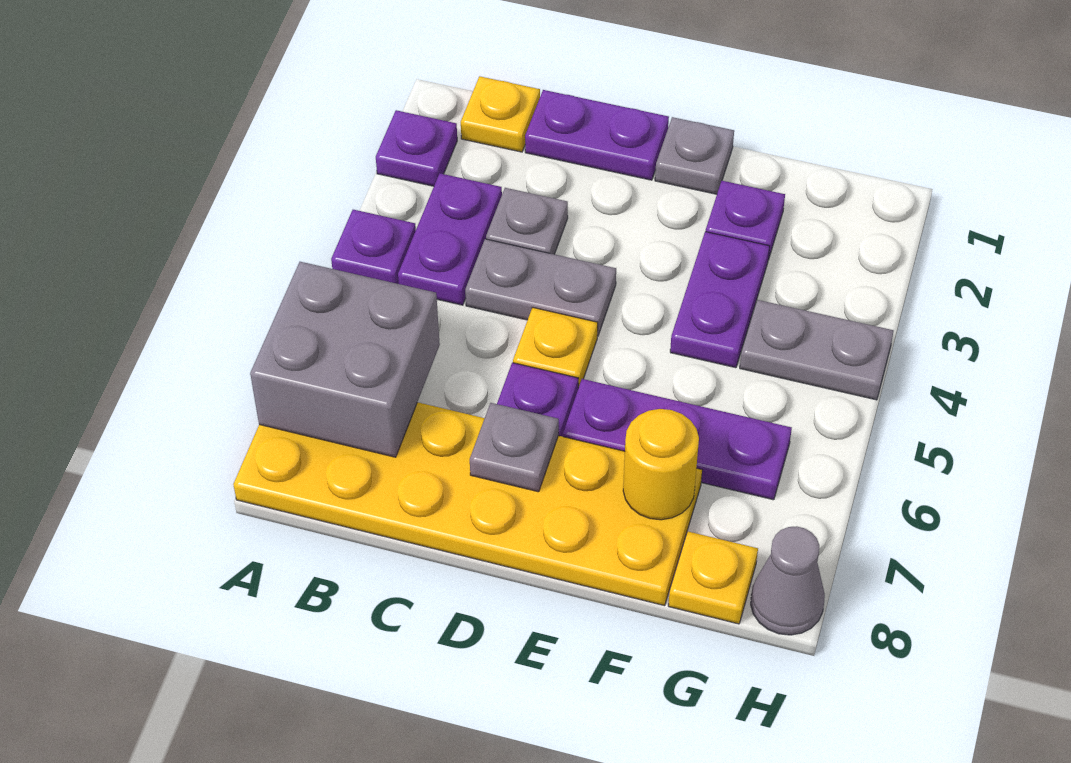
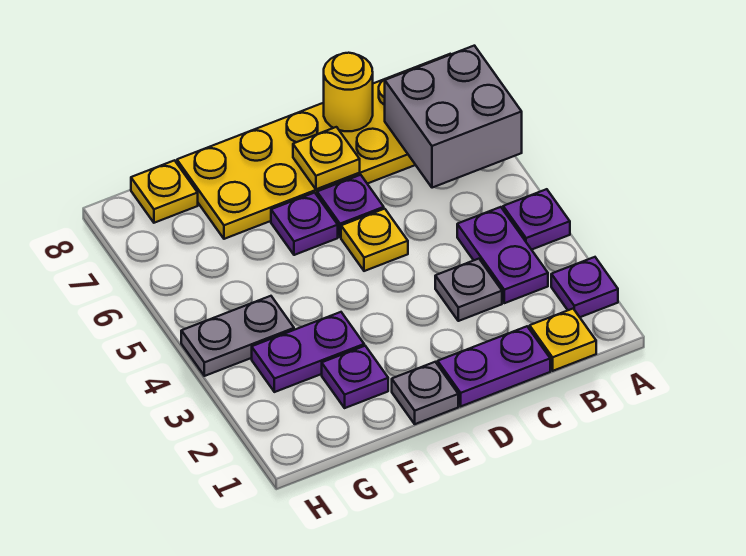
grey 1x2 plate [465,239,616,336] -> none
grey 1x1 plate [470,403,559,492] -> yellow 1x1 plate [293,127,360,189]
purple 1x3 plate [563,379,792,500] -> purple 1x1 plate [271,193,338,255]
purple 1x2 plate [670,232,770,368] -> purple 1x2 plate turned to [252,312,364,392]
yellow 1x1 round brick [623,409,699,520] -> yellow 1x1 round brick moved to [324,53,373,131]
grey 1x1 cone [751,526,825,635] -> none

